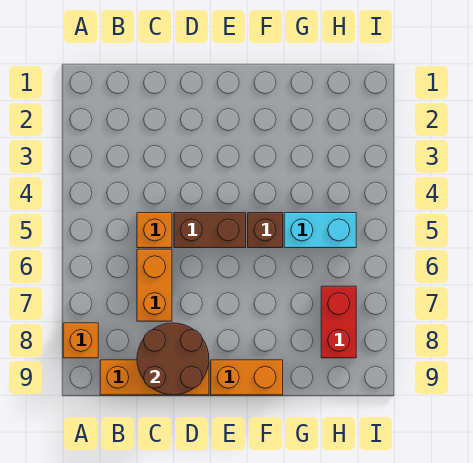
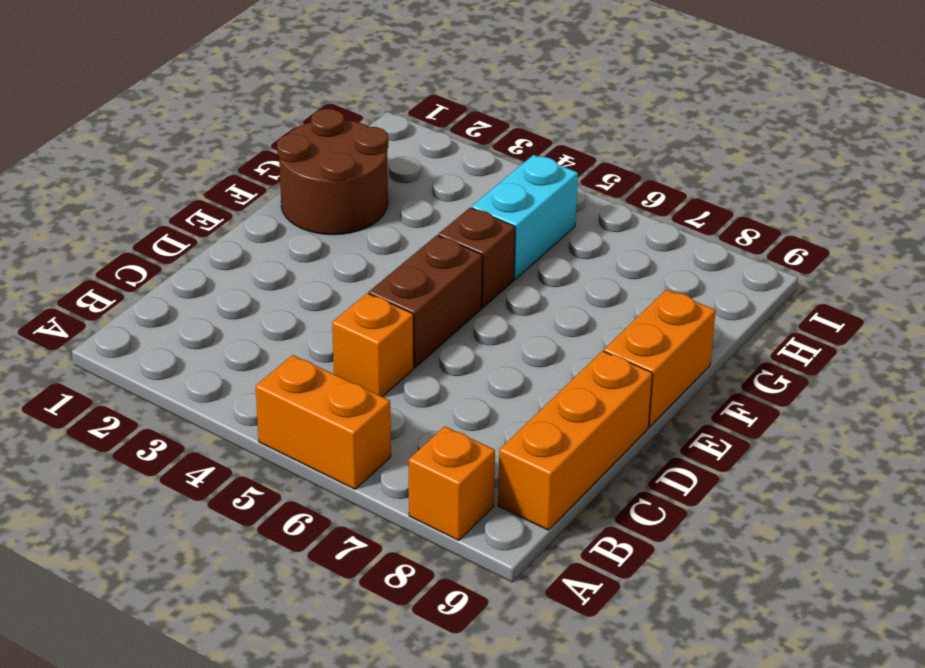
orange 1x2 brick [137,249,172,321] -> orange 1x2 brick moved to [256,355,391,489]
brown 2x2 round brick [137,323,209,395] -> brown 2x2 round brick moved to [277,109,388,235]
red 1x2 brick [321,286,356,358] -> none

